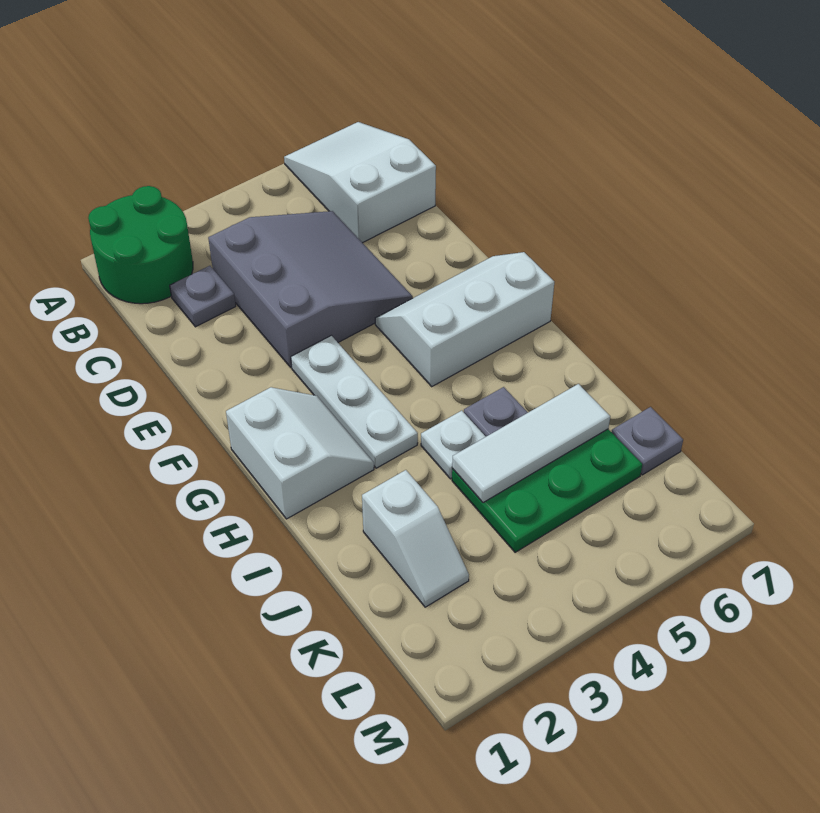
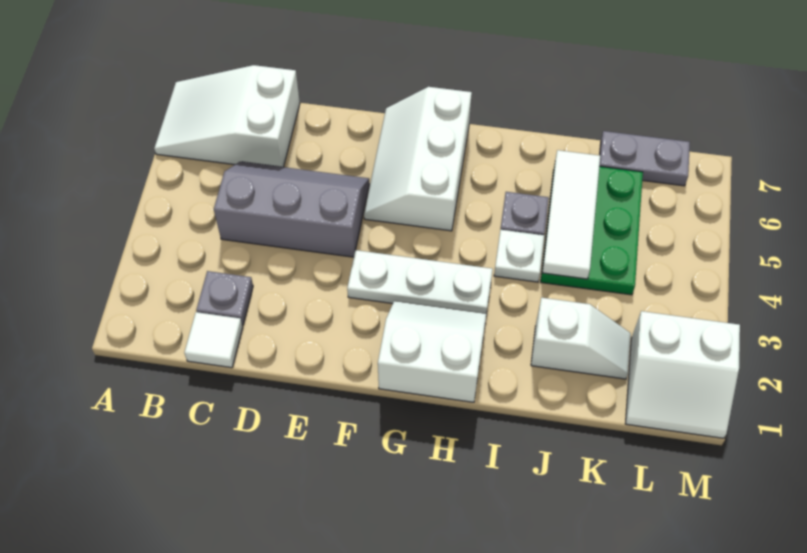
green 2x2 round brick [88,186,193,304] -> none
none -> white 1x1 tile [184,312,243,368]
grey 3x3 slope [208,211,413,367] -> grey 2x3 slope [214,162,369,257]
grey 1x1 plate [612,407,683,475] -> grey 1x2 plate [600,131,690,186]
none -> white 2x2 slope [626,311,740,438]

